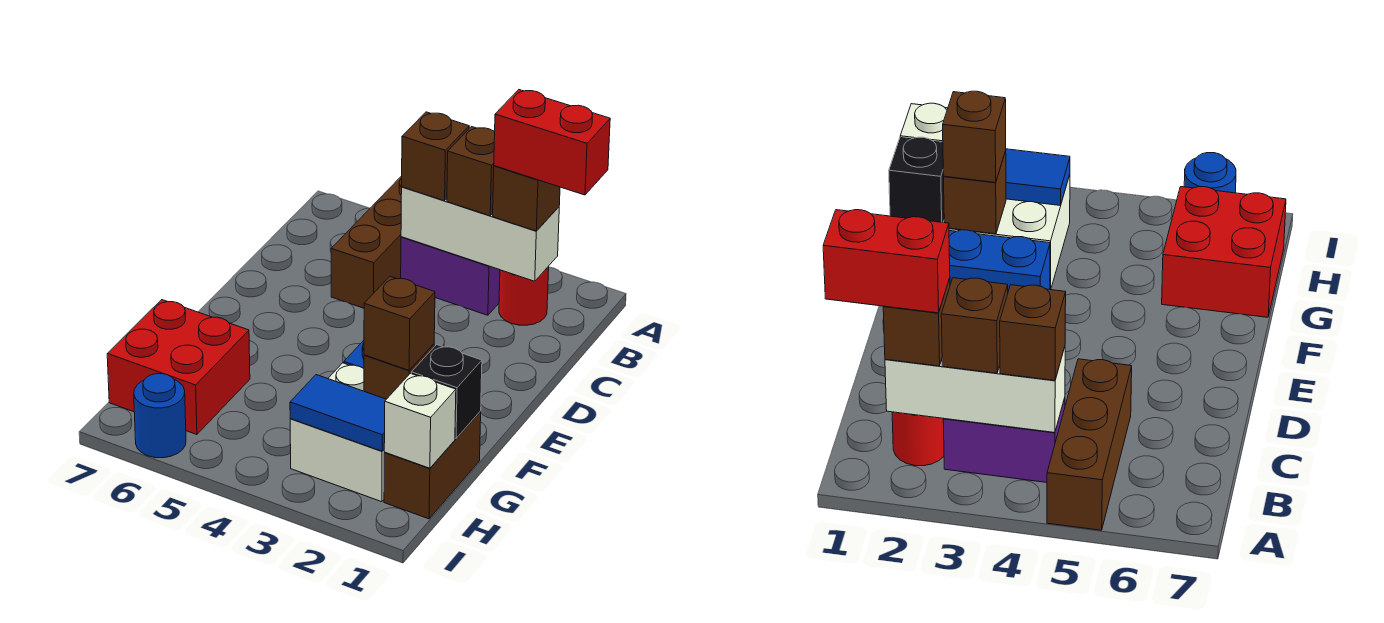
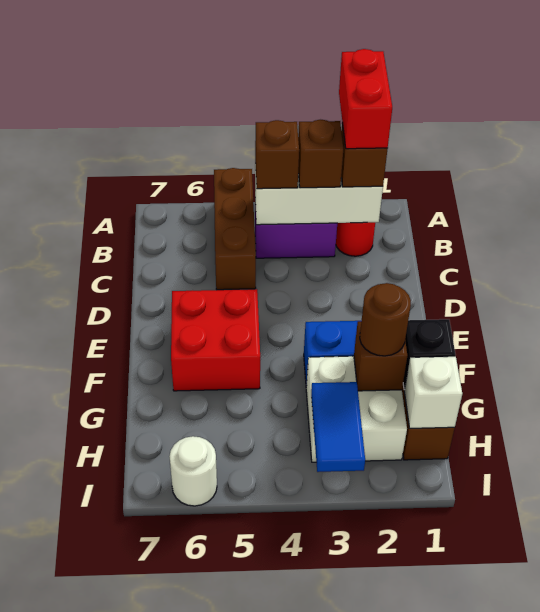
red 1x2 brick [494,90,610,195] -> red 1x2 brick turned to [339,49,392,149]
brown 1x1 brick [364,277,435,370] -> brown 1x1 round brick [360,283,411,356]
red 2x2 brick [107,300,250,435] -> red 2x2 brick moved to [171,289,260,391]
blue 1x2 tile [290,375,386,451] -> blue 1x2 tile turned to [311,382,365,472]
blue 1x1 round brick [134,374,186,458] -> white 1x1 round brick [169,436,217,506]

